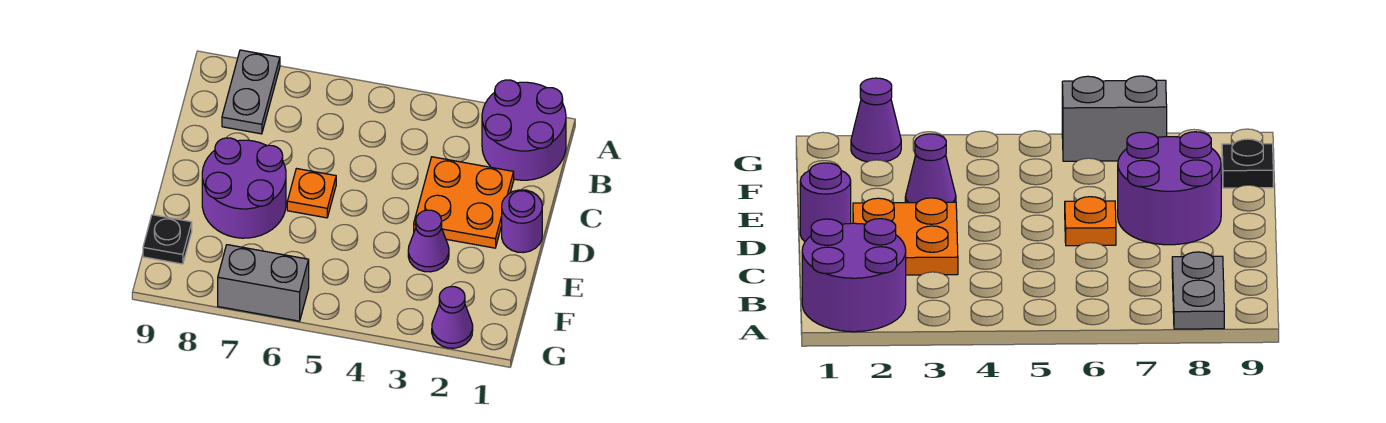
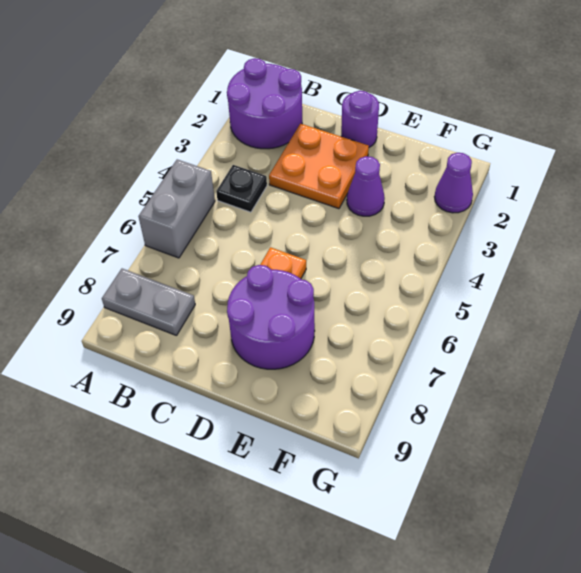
black 1x1 plate [143,215,192,264] -> black 1x1 plate moved to [216,165,267,212]
grey 1x2 brick [218,245,309,321] -> grey 1x2 brick moved to [138,159,215,258]

